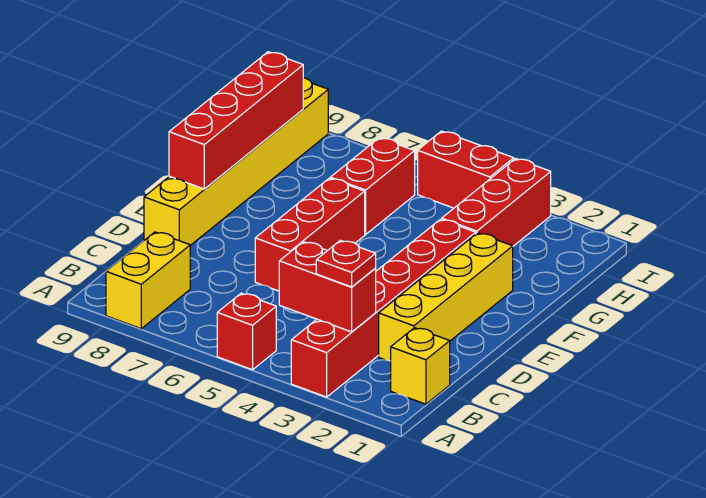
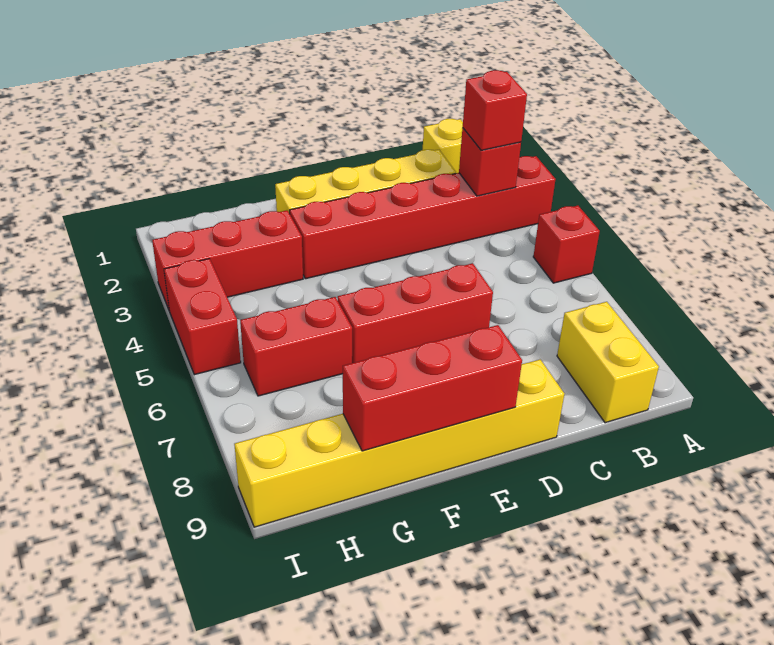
yellow 1x2 brick [106,232,190,329] -> yellow 1x2 brick turned to [557,302,659,423]
red 1x2 brick [279,242,376,332] -> red 1x1 brick [459,128,521,196]
red 1x1 plate [316,240,376,287] -> red 1x1 brick [463,70,527,150]
red 1x4 brick [169,52,303,189] -> red 1x3 brick [343,325,522,451]

